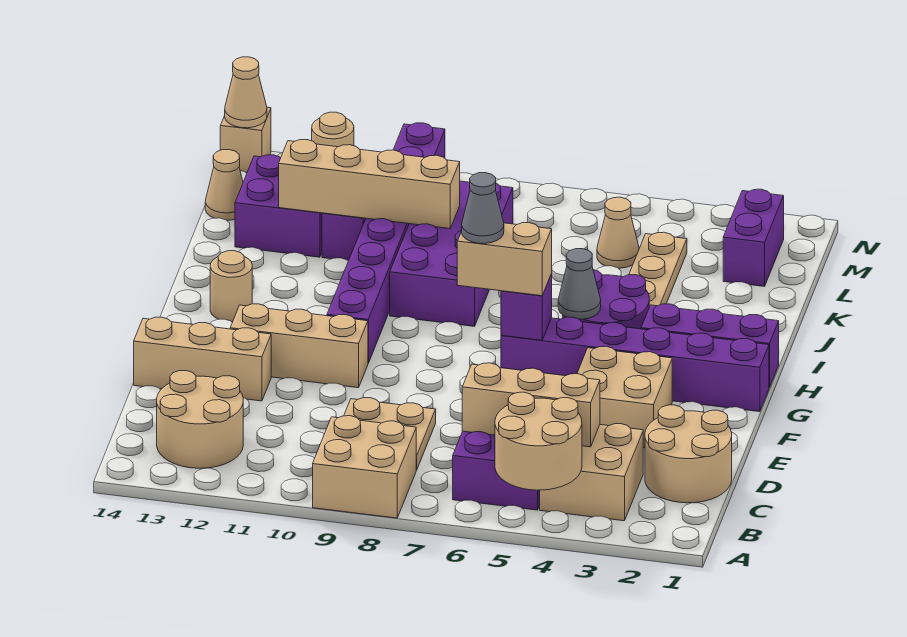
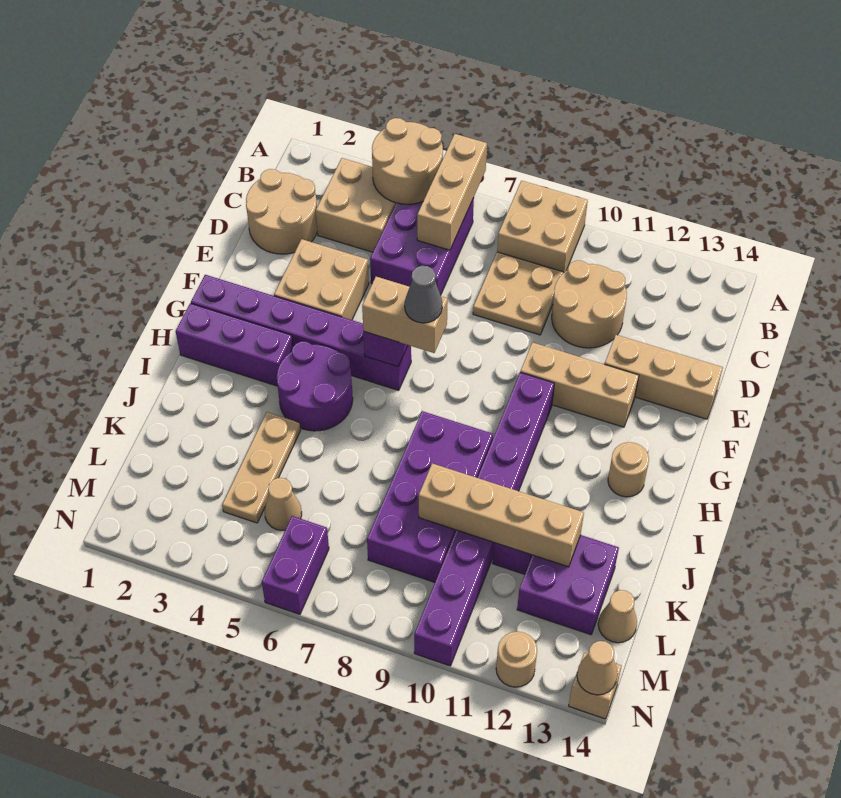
tan 2x2 round brick [157,371,243,468] -> tan 2x2 round brick moved to [552,261,627,348]
tan 1x3 brick [462,363,600,447] -> tan 1x3 brick turned to [417,134,487,250]
grey 1x1 cone [558,249,601,319] -> none
purple 1x2 brick [723,189,784,286] -> purple 1x2 brick moved to [262,516,329,614]

